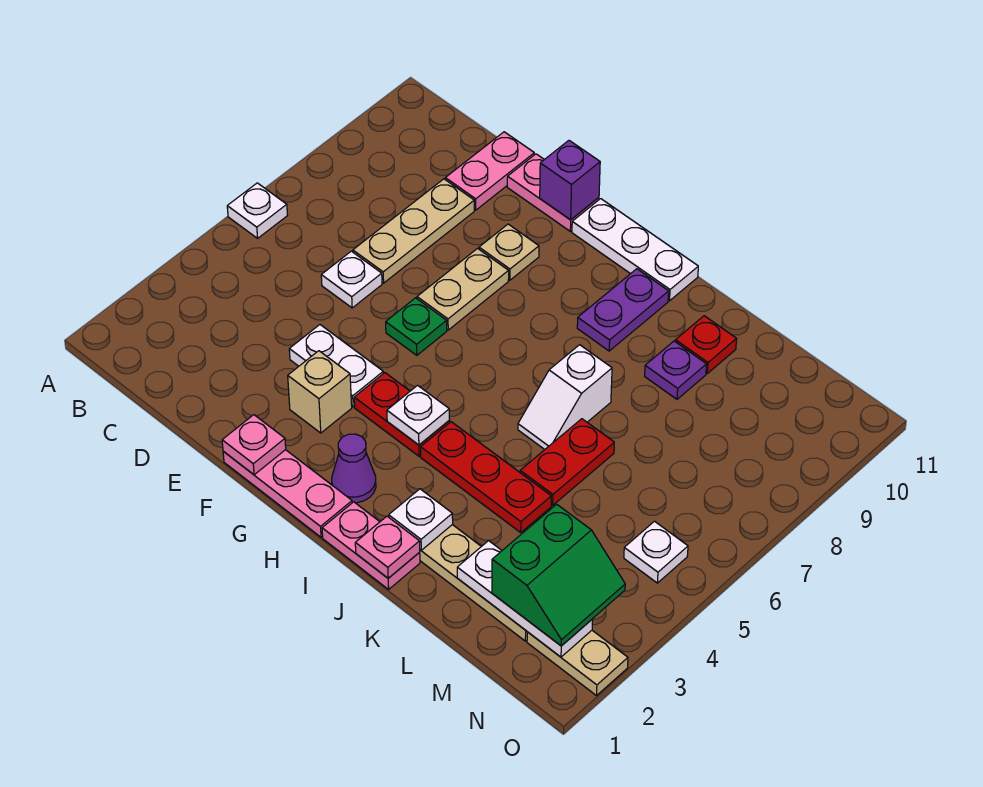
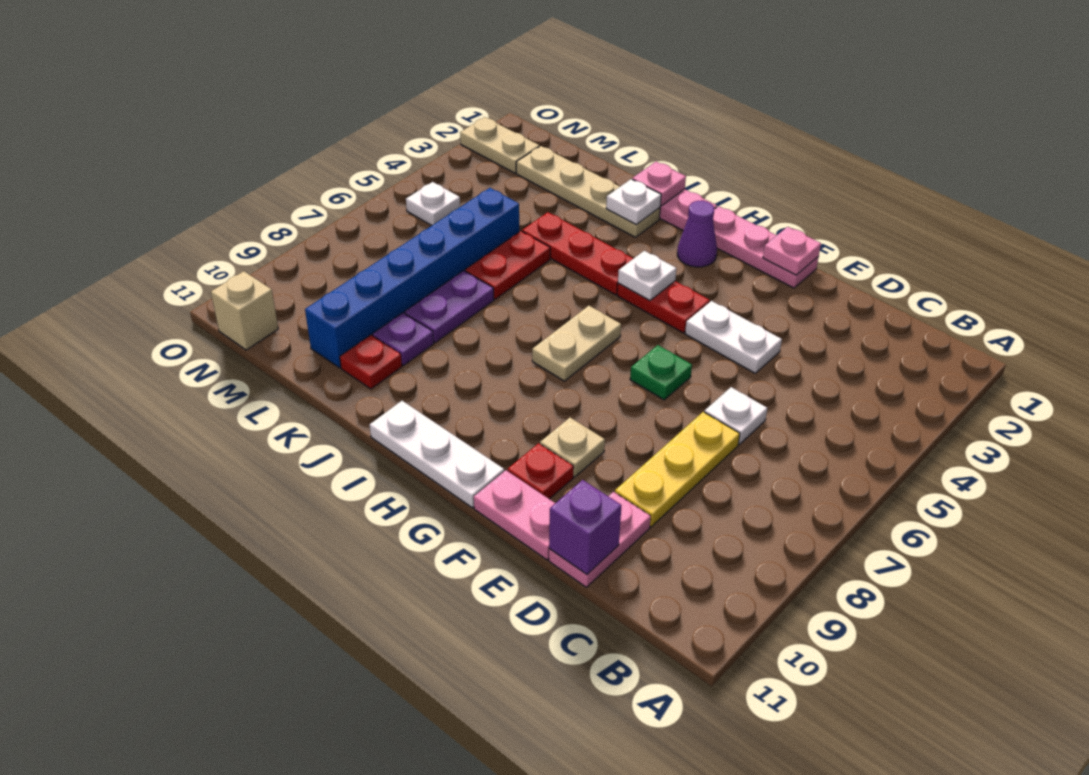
white 1x1 plate [227,183,287,238] -> none
tan 1x3 plate [353,179,474,283] -> yellow 1x3 plate [615,412,740,527]
tan 1x1 brick [288,351,352,433] -> tan 1x1 brick moved to [211,271,278,350]
tan 1x2 plate [417,248,509,330] -> tan 1x2 plate moved to [532,306,621,381]
none -> red 1x1 plate [508,443,574,499]
purple 1x1 brick [540,141,600,220] -> purple 1x1 brick moved to [549,480,621,574]
purple 1x2 plate [577,269,669,351] -> purple 1x2 plate moved to [405,271,494,342]
white 1x2 slope [518,345,612,449] -> none
white 1x3 plate [457,541,593,657] -> none
none -> blue 1x6 brick [305,188,519,368]
green 2x2 slope [492,504,625,646] -> none

